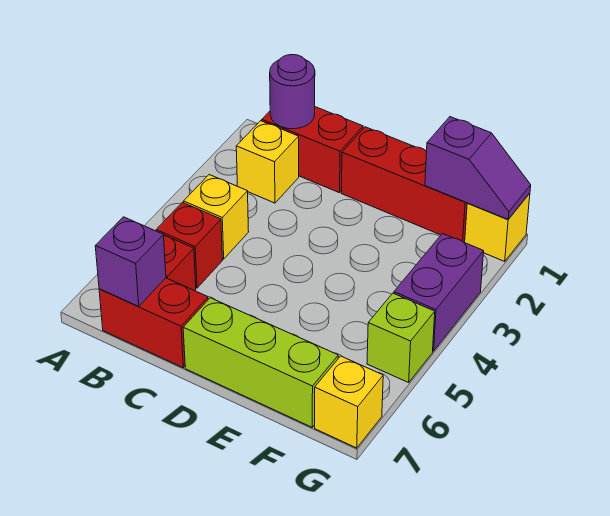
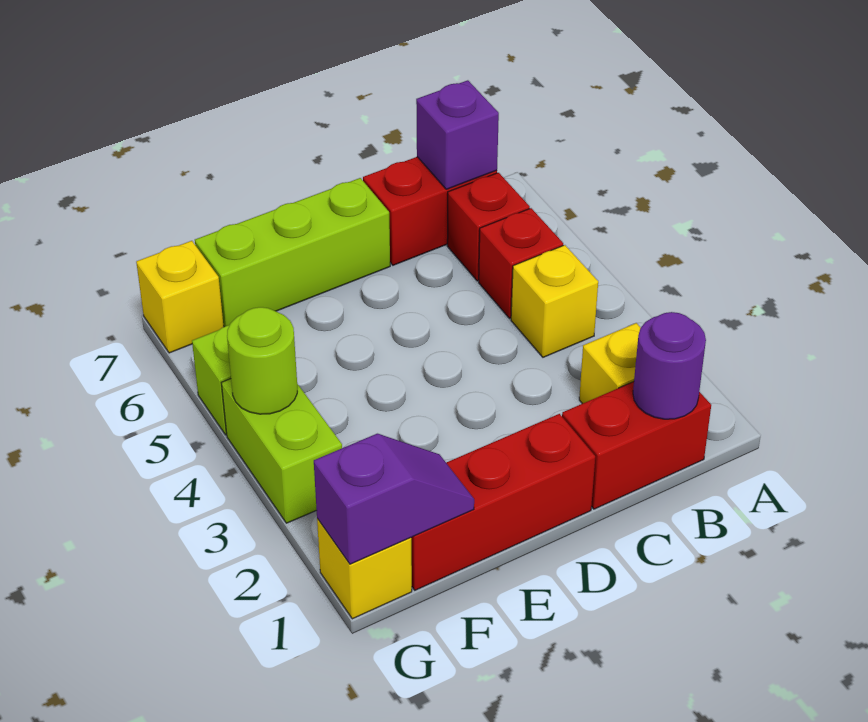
purple 1x2 slope [425,117,531,219] -> purple 1x2 slope turned to [314,434,474,564]
purple 1x2 brick [394,234,484,351] -> lime 1x2 brick [222,379,342,523]
none -> lime 1x1 round brick [227,307,297,414]

